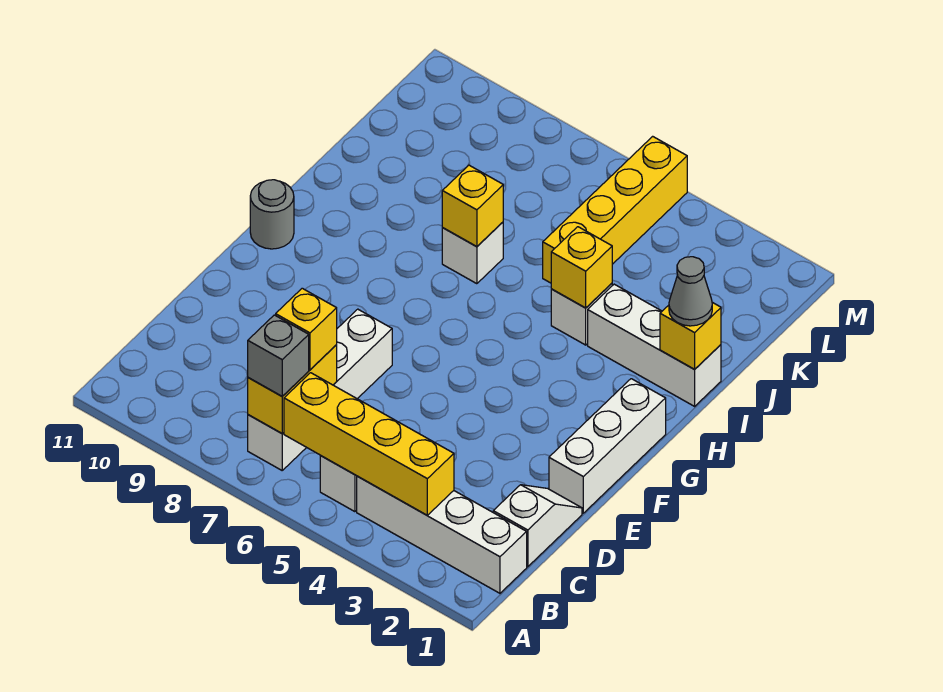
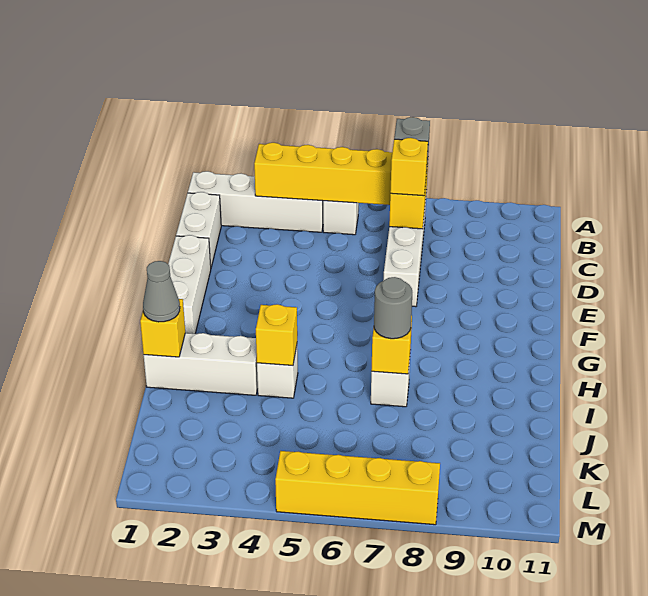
white 1x2 slope [493,485,582,567] -> white 1x2 brick [176,192,221,267]
grey 1x1 round brick [250,180,294,249] -> grey 1x1 round brick moved to [374,277,412,339]
yellow 1x4 brick [543,136,687,283] -> yellow 1x4 brick turned to [275,451,440,525]

